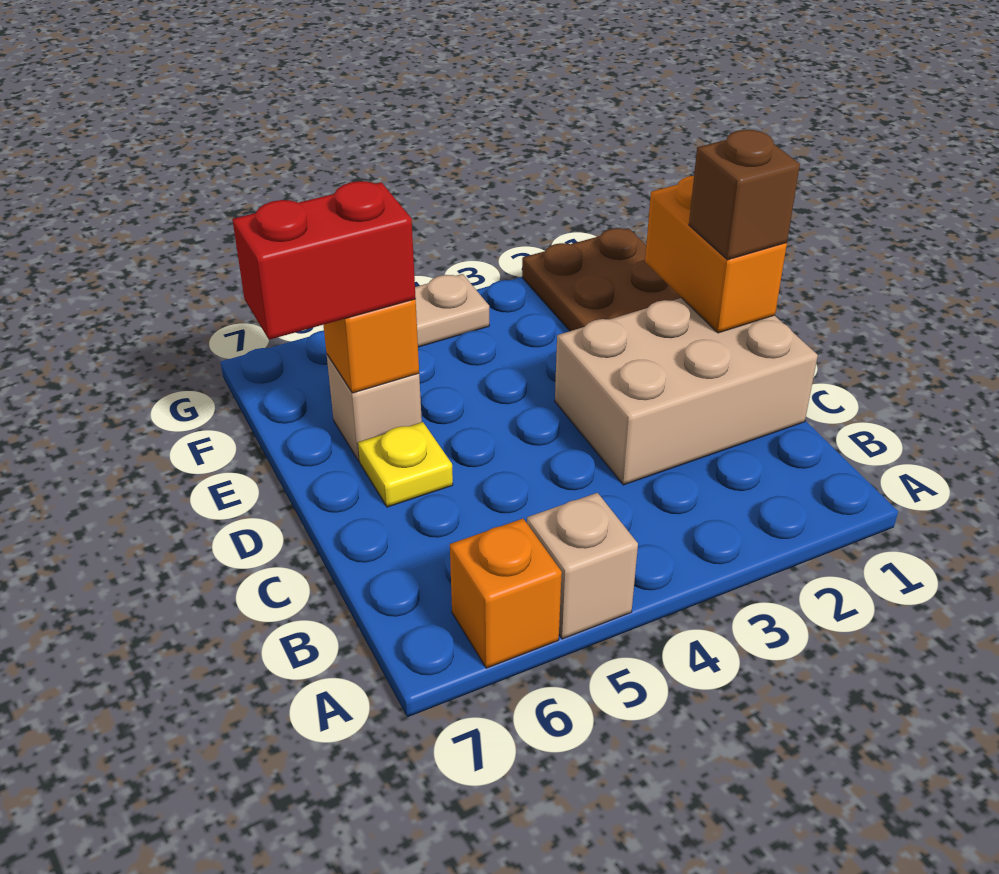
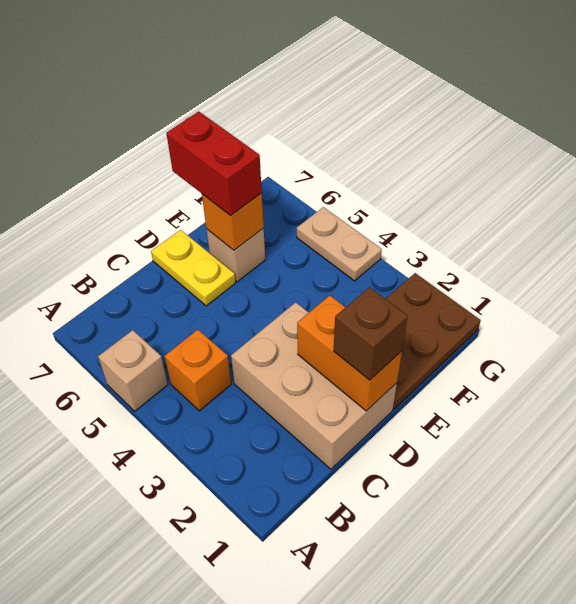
orange 1x1 brick [450,519,562,668] -> orange 1x1 brick moved to [165,330,231,411]
orange 1x2 brick [645,176,787,333] -> orange 1x2 brick turned to [297,295,402,411]
yellow 1x1 plate [358,422,453,507] -> yellow 1x2 plate [151,230,236,306]

